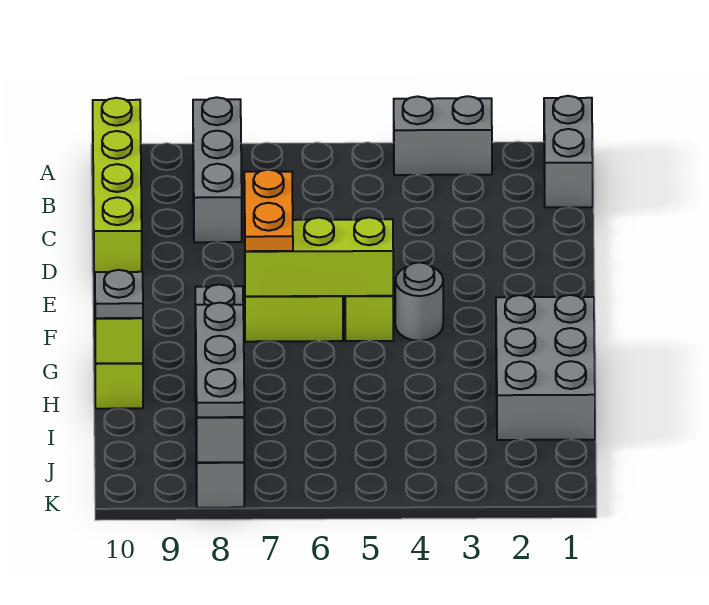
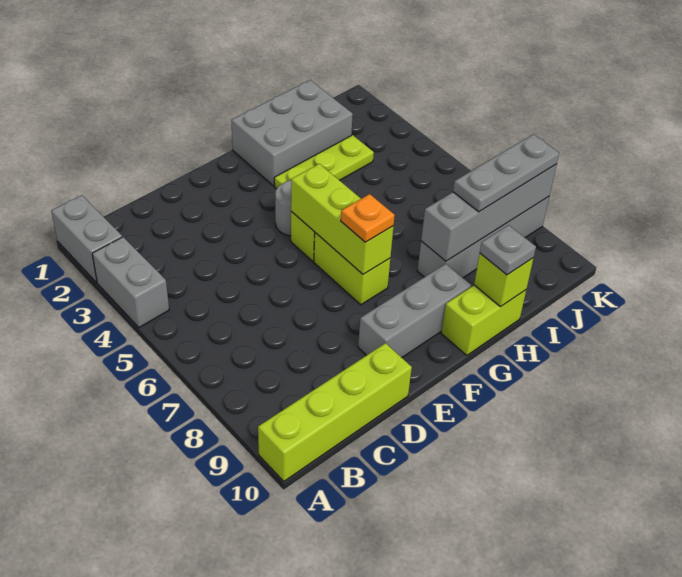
grey 1x2 brick [544,96,593,208] -> grey 1x2 brick turned to [51,195,122,282]
grey 1x3 brick [193,97,242,242] -> grey 1x3 brick moved to [358,264,471,358]
orange 1x2 plate [244,170,293,251] -> orange 1x1 plate [341,194,395,242]
none -> lime 1x3 plate [274,135,374,189]

